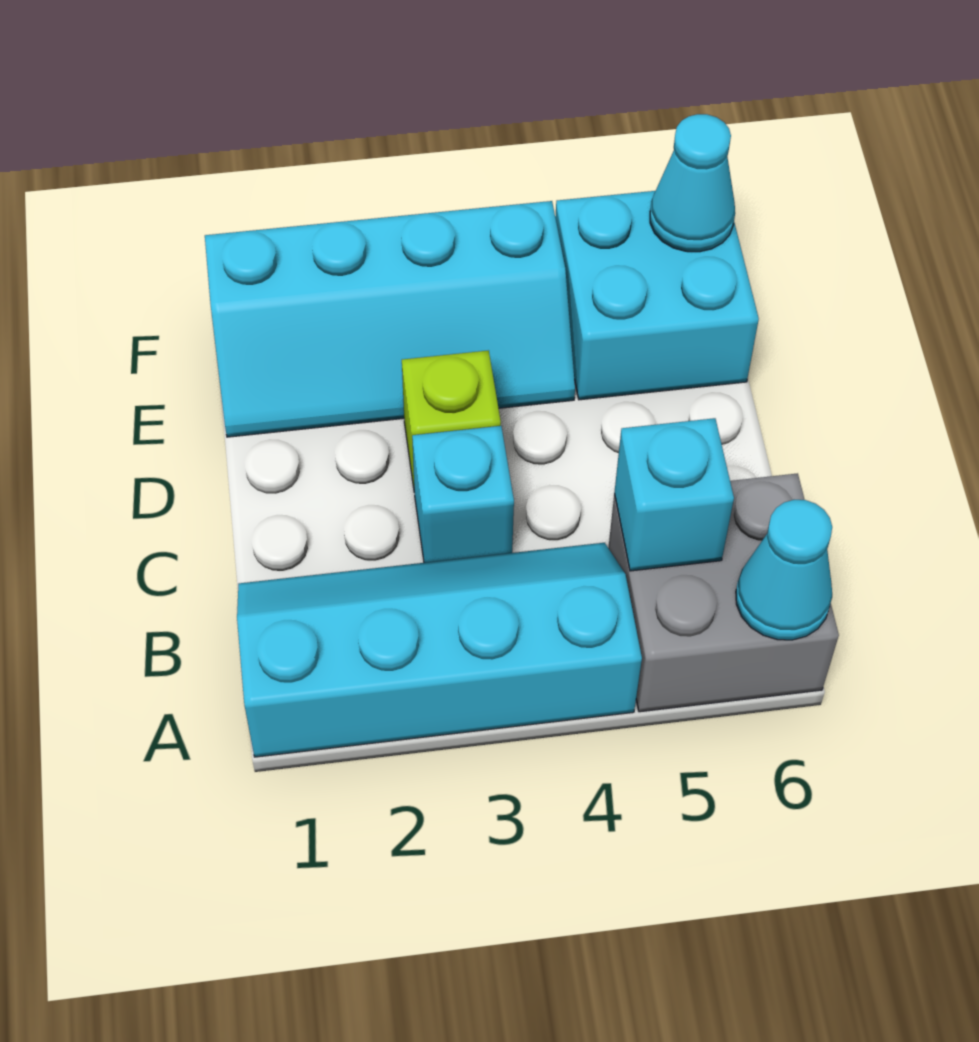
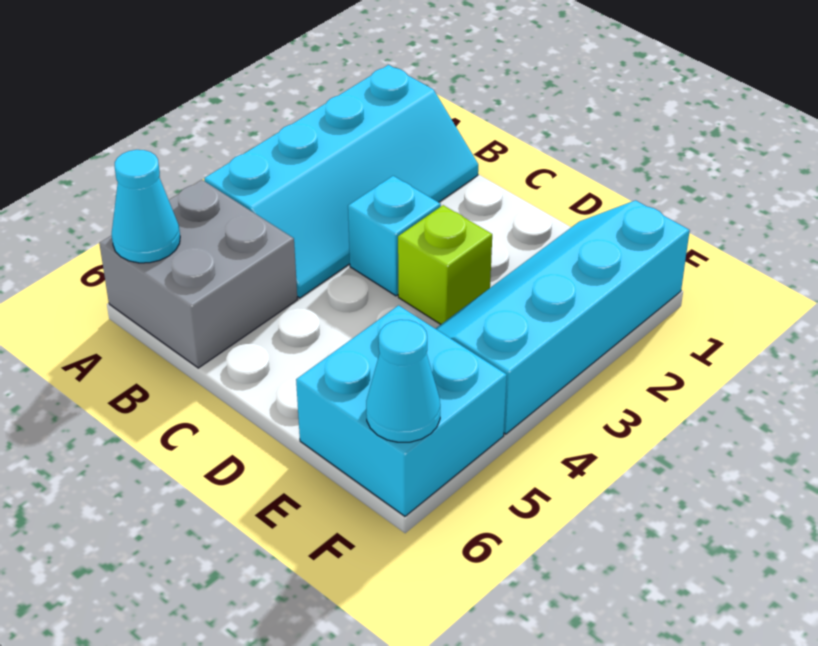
cyan 1x1 brick [614,418,734,571] -> none

